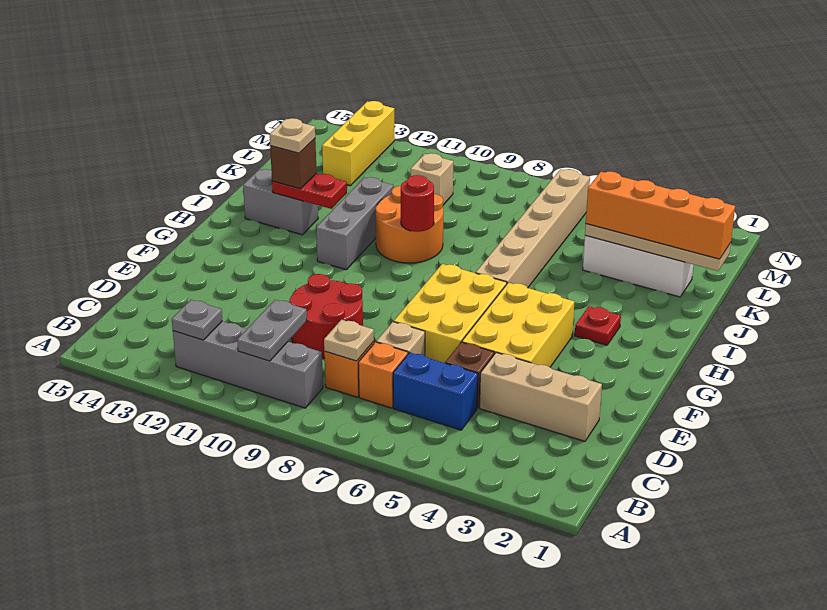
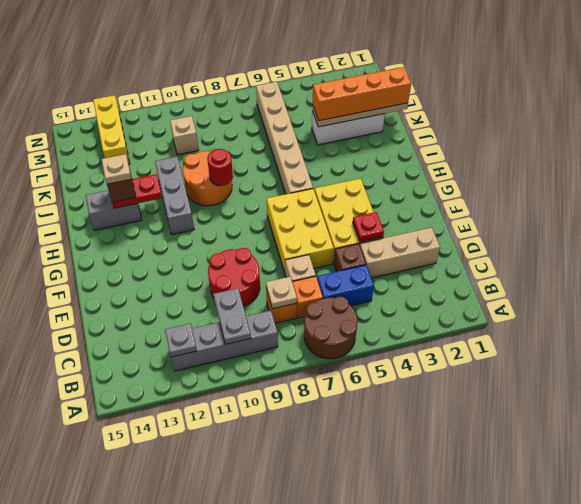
none -> brown 2x2 round brick [304,297,358,359]
red 1x1 plate [575,306,621,345] -> red 1x1 plate moved to [353,212,384,242]

